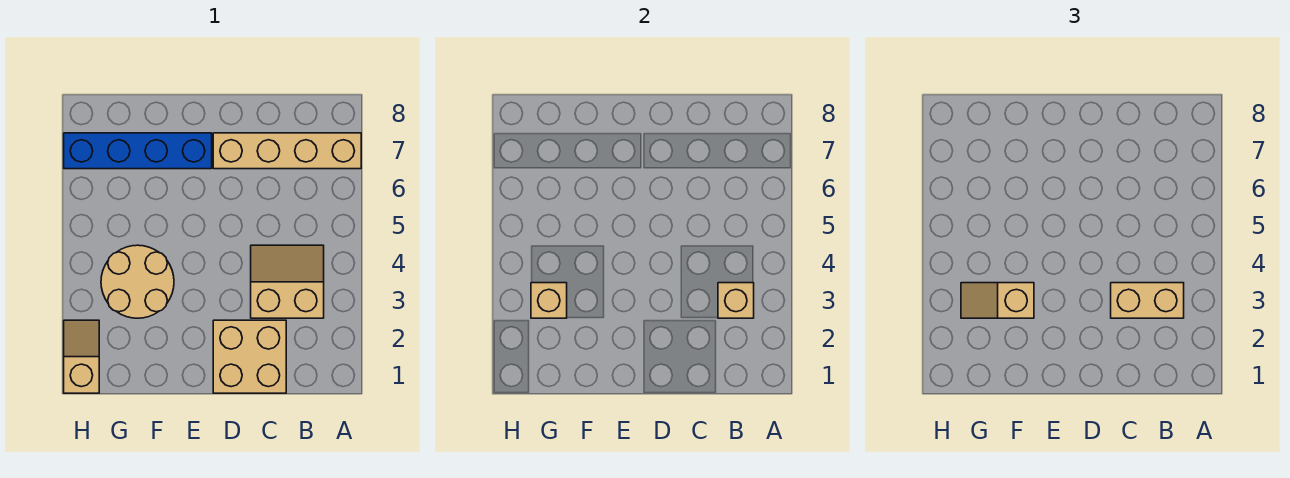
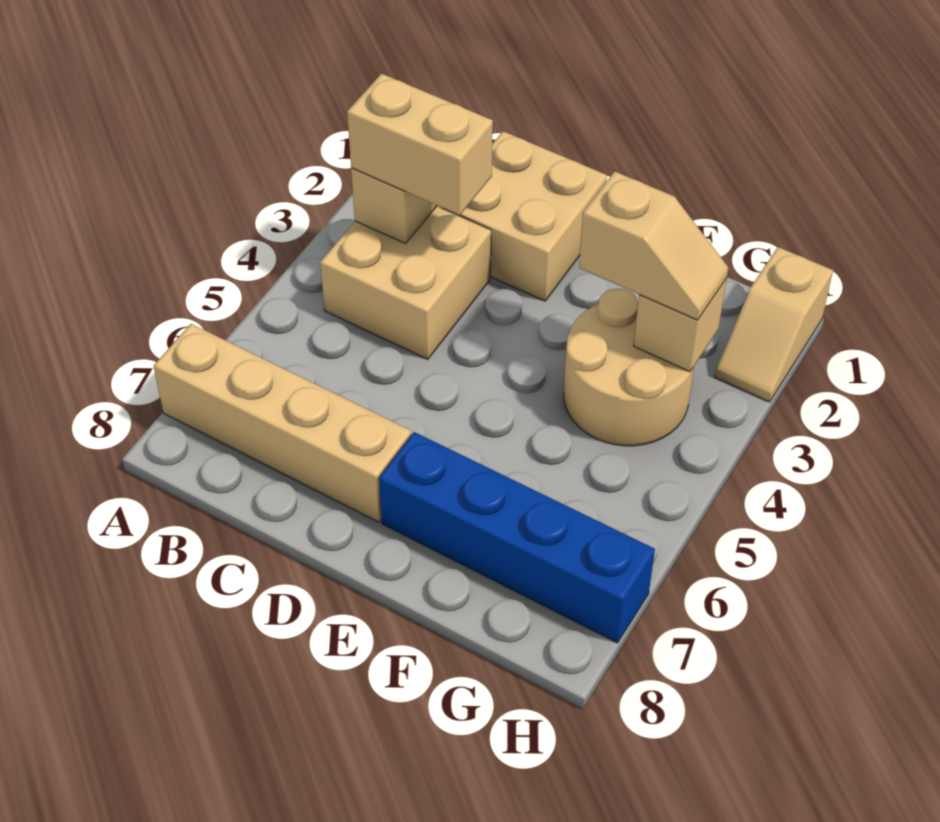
tan 2x2 slope [251,245,324,318] -> tan 2x2 brick [320,206,491,359]

